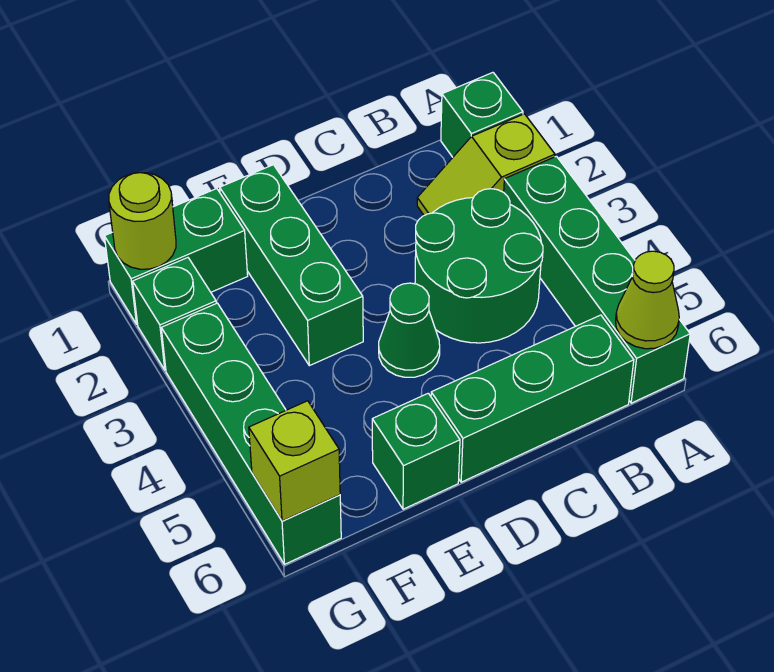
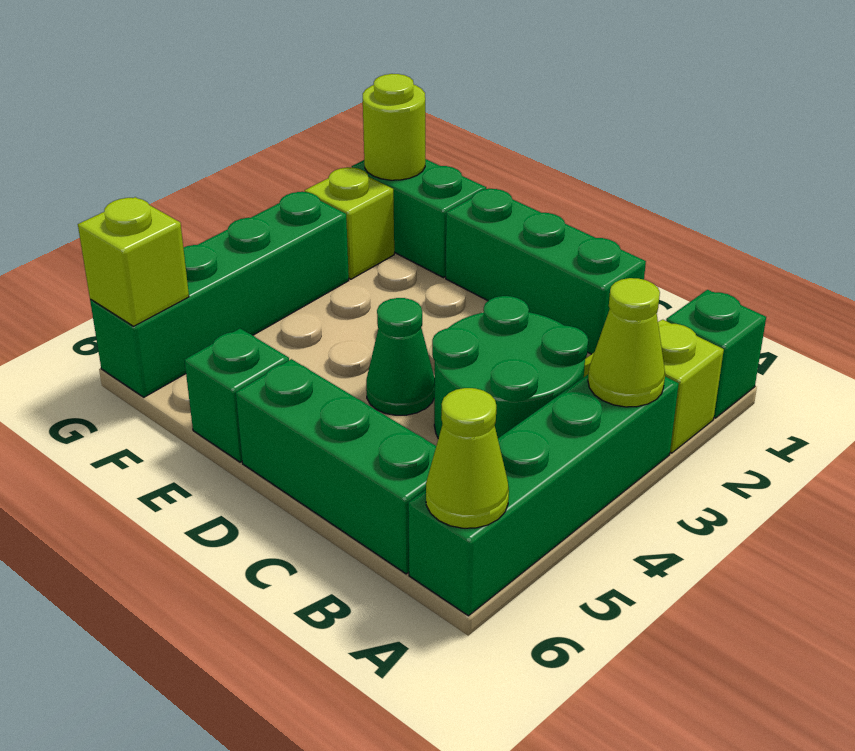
none -> lime 1x1 cone [588,278,665,407]
green 1x3 brick [220,165,363,366] -> green 1x3 brick turned to [446,189,646,354]
green 1x1 brick [133,258,216,370] -> lime 1x1 brick [305,167,394,279]

